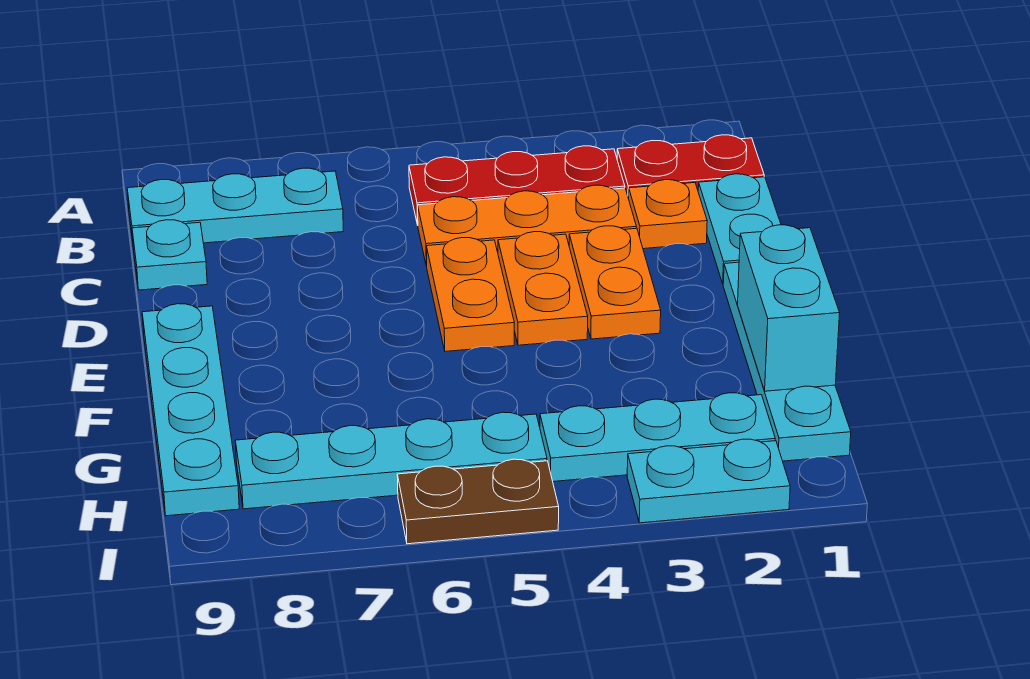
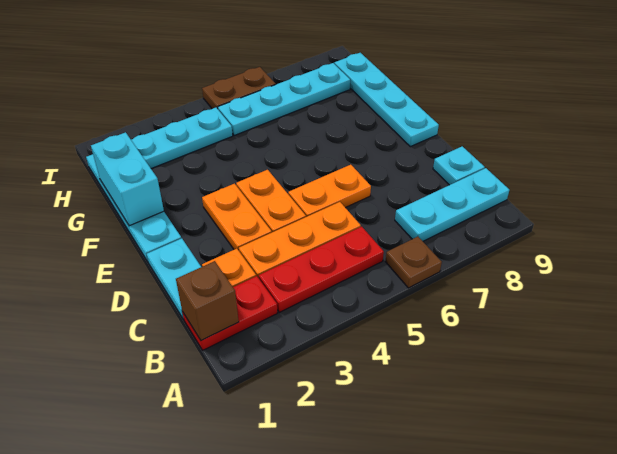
none -> brown 1x1 plate [385,237,442,288]
none -> brown 1x1 brick [176,261,239,341]
orange 1x2 plate [426,238,514,351] -> orange 1x2 plate turned to [288,165,371,217]
cyan 1x2 plate [627,439,790,523] -> none

